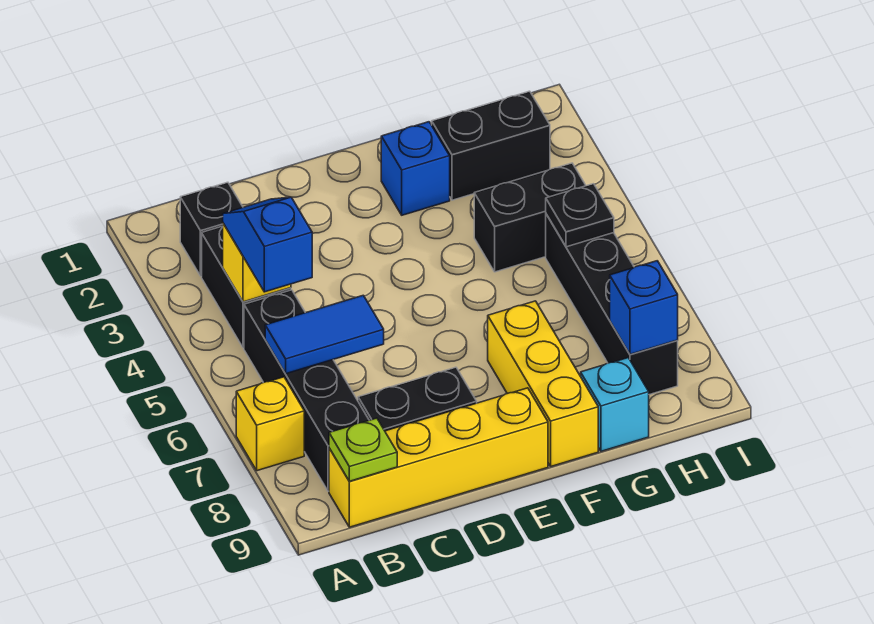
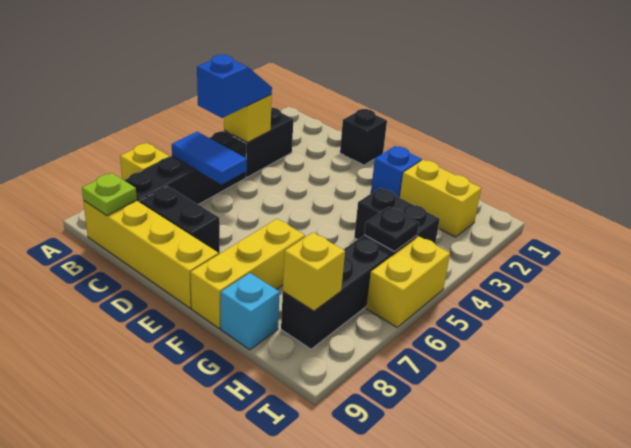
black 1x1 brick [180,182,243,276] -> black 1x1 brick moved to [340,109,387,165]
black 1x2 brick [432,91,550,200] -> yellow 1x2 brick [400,160,481,237]
blue 1x1 brick [610,261,678,354] -> yellow 1x1 brick [283,233,345,311]
none -> yellow 1x2 brick [366,236,450,327]

